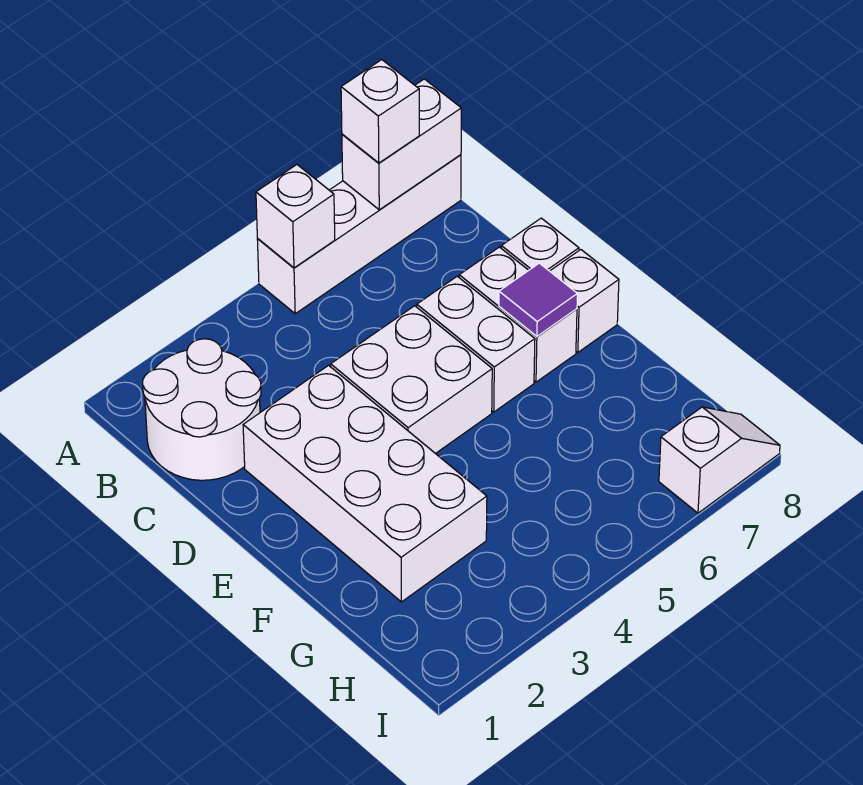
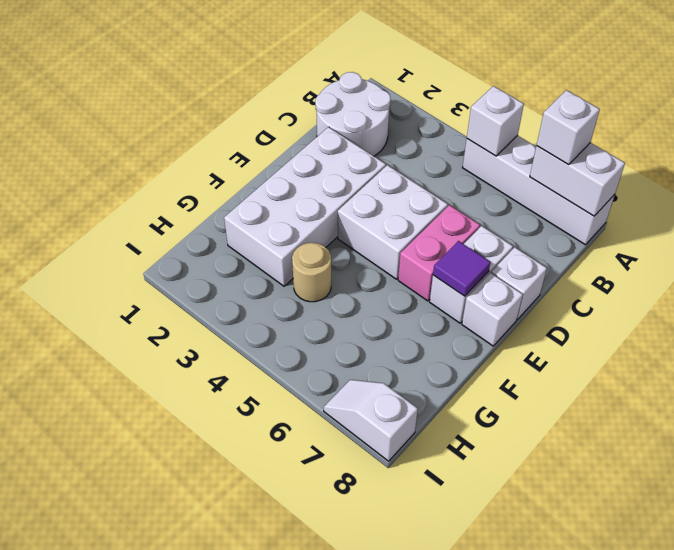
white 1x2 brick [417,276,535,412] -> pink 1x2 brick [398,205,480,301]
none -> tan 1x1 round brick [292,243,331,302]
white 1x2 slope [659,407,780,513] -> white 1x2 slope turned to [324,380,418,461]

